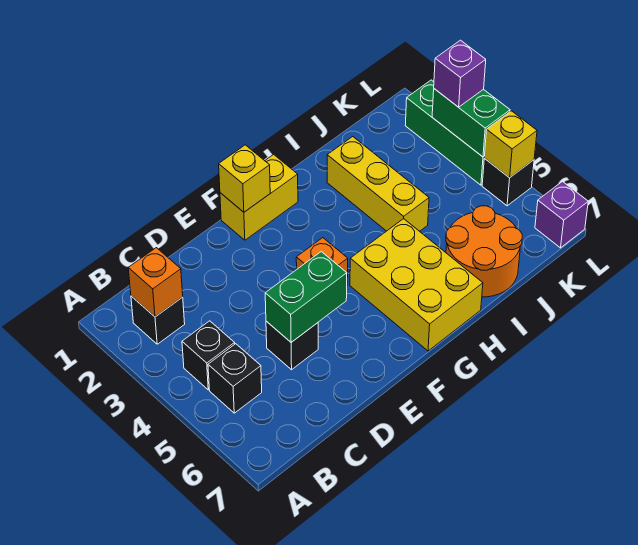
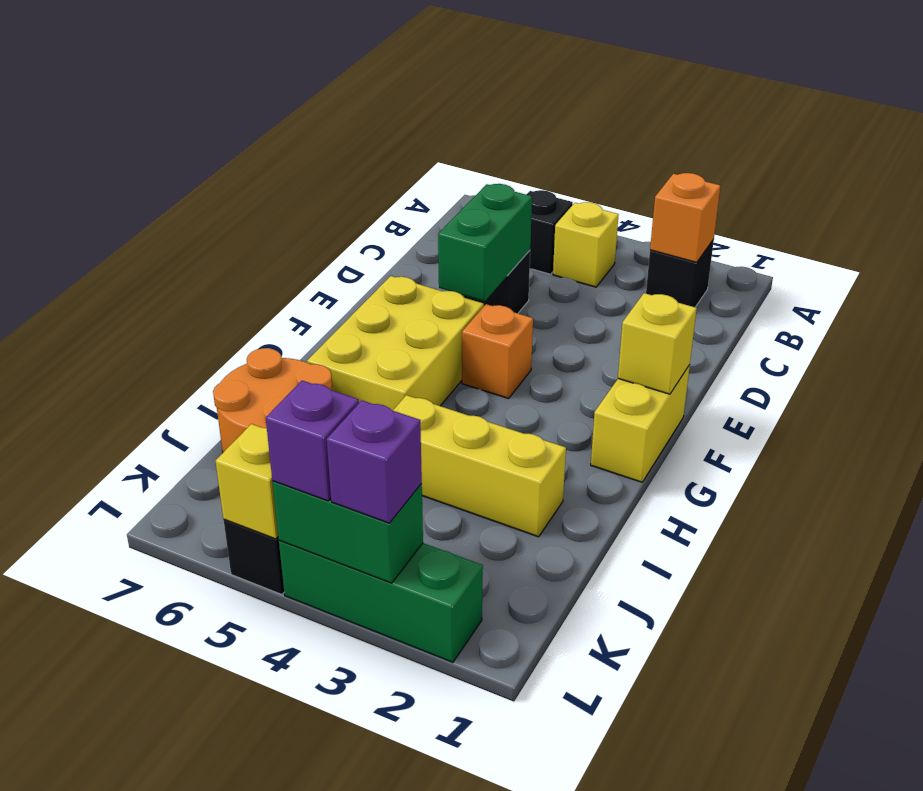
black 1x1 brick [182,321,235,390] -> yellow 1x1 brick [553,202,619,287]
yellow 2x3 brick [350,219,483,351] -> yellow 2x3 brick turned to [307,276,484,411]
purple 1x1 brick [535,181,588,248] -> purple 1x1 brick moved to [266,381,359,501]

